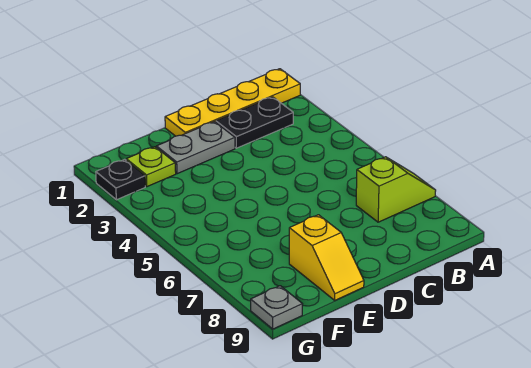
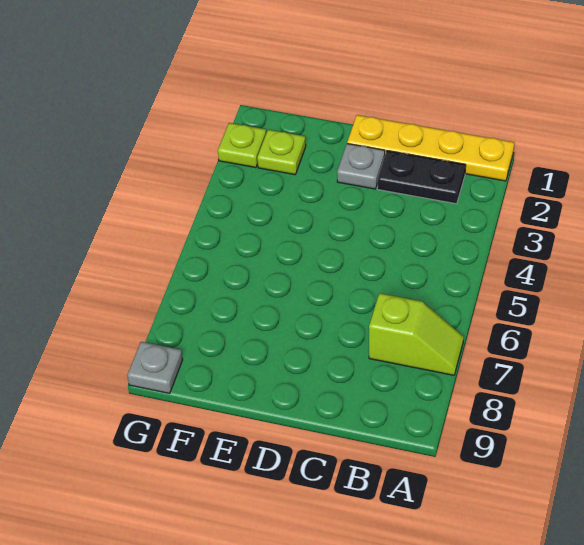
grey 1x2 plate [156,122,235,174] -> grey 1x1 plate [337,144,385,189]
yellow 1x2 slope [289,215,364,300] -> none
black 1x1 plate [96,159,145,200] -> lime 1x1 plate [218,123,266,168]

